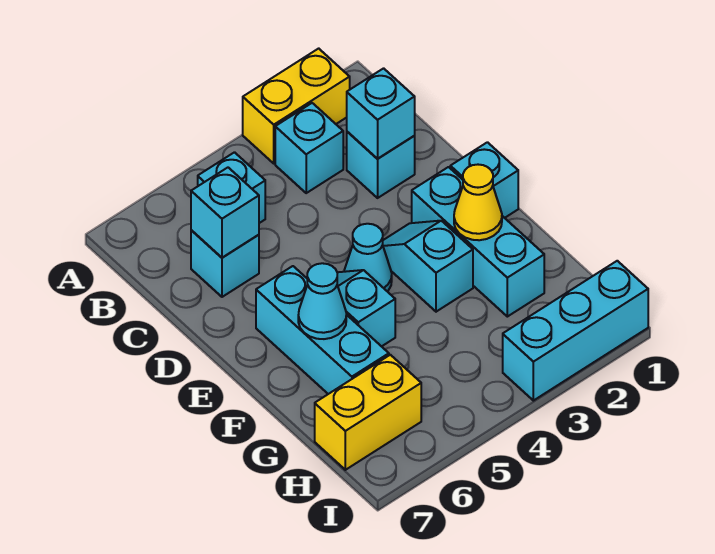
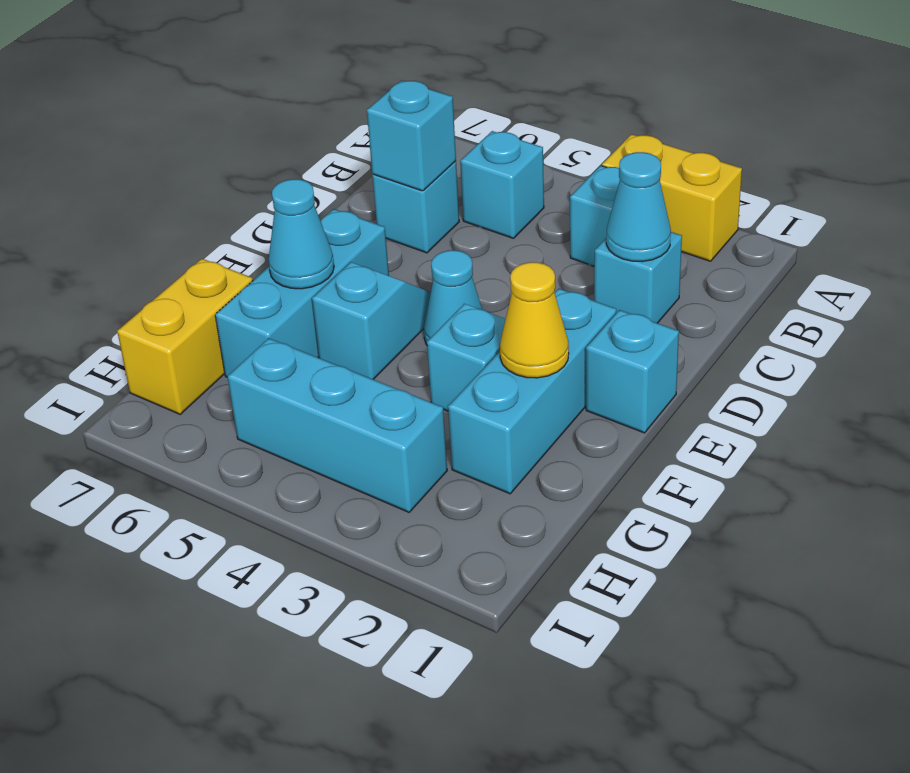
cyan 1x1 brick [347,68,415,159] -> cyan 1x1 cone [606,152,671,262]
yellow 1x2 brick [315,355,421,470] -> yellow 1x2 brick turned to [117,259,253,414]
cyan 1x3 brick [503,261,648,401] -> cyan 1x3 brick moved to [228,338,447,512]

